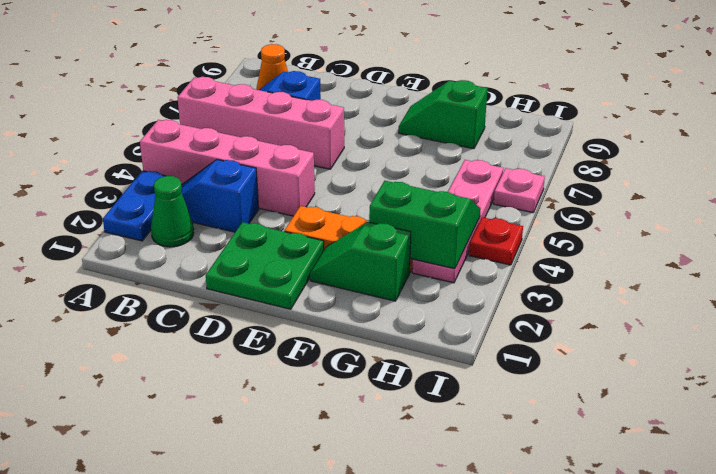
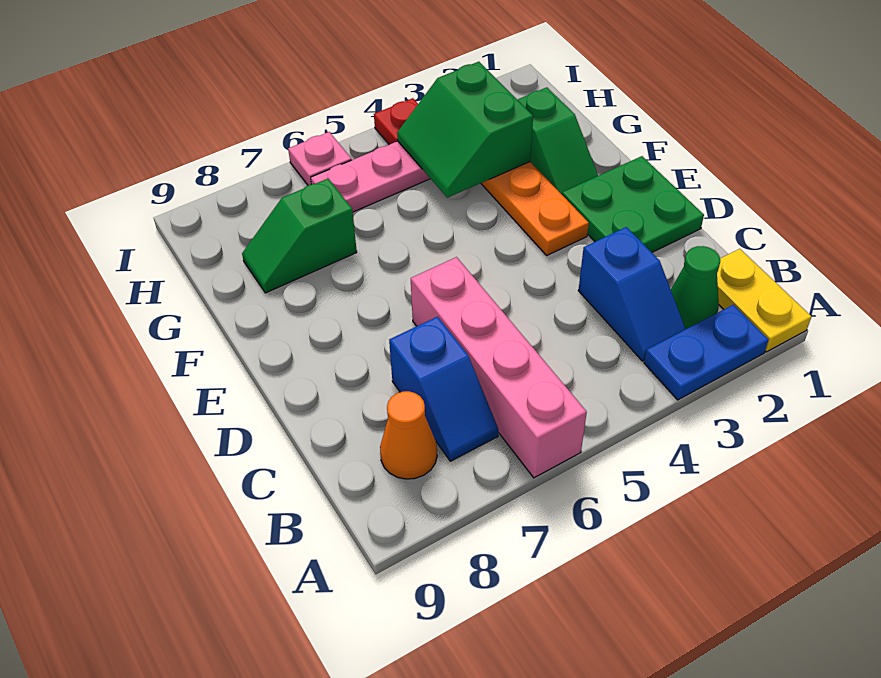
none -> yellow 1x2 plate [717,249,812,352]
pink 1x4 brick [140,120,315,216] -> none
green 1x2 slope [399,80,487,149] -> green 1x2 slope turned to [242,179,357,293]

